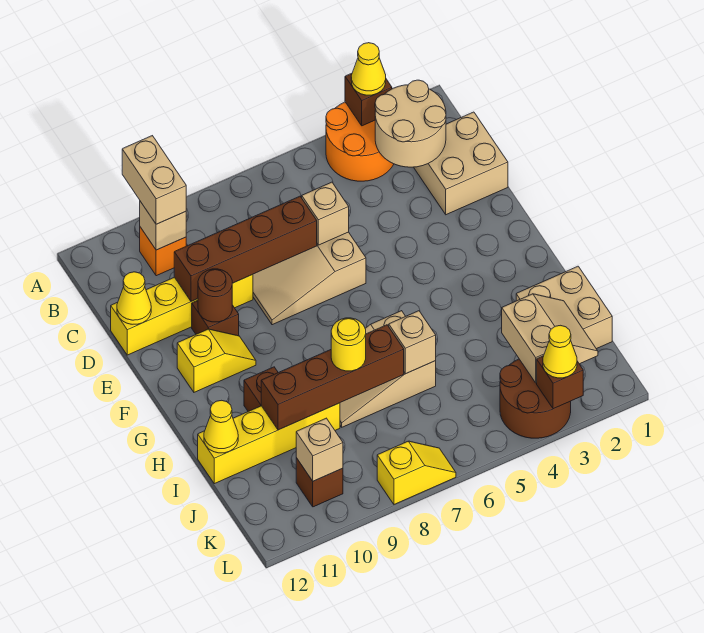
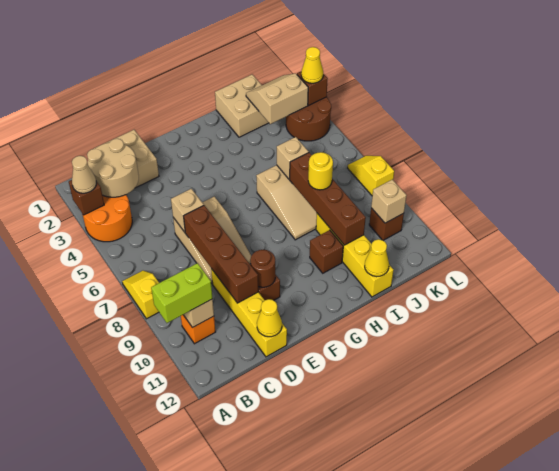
yellow 1x1 cone [351,43,386,95] -> tan 1x1 cone [72,156,96,193]
tan 1x2 brick [122,136,186,224] -> lime 1x2 brick [151,263,213,323]
yellow 1x2 slope [177,329,256,392] -> yellow 1x2 slope moved to [122,271,159,319]

